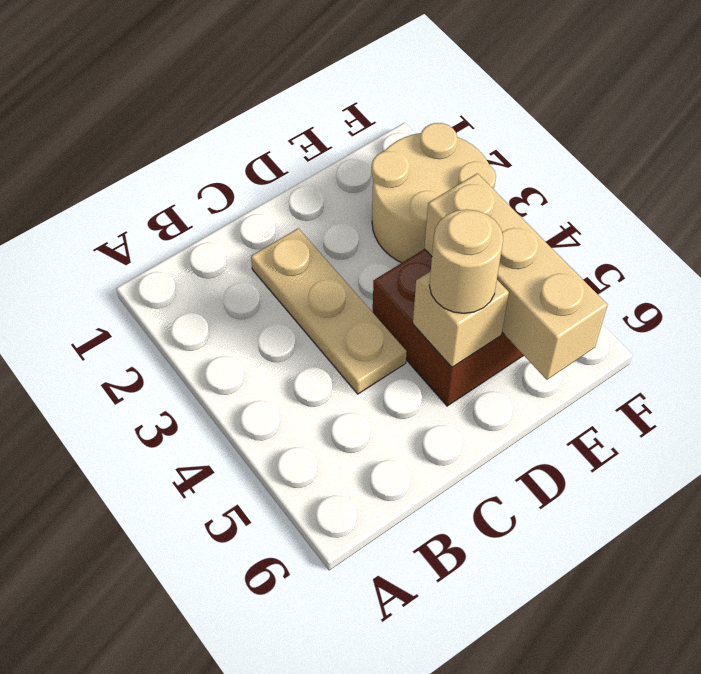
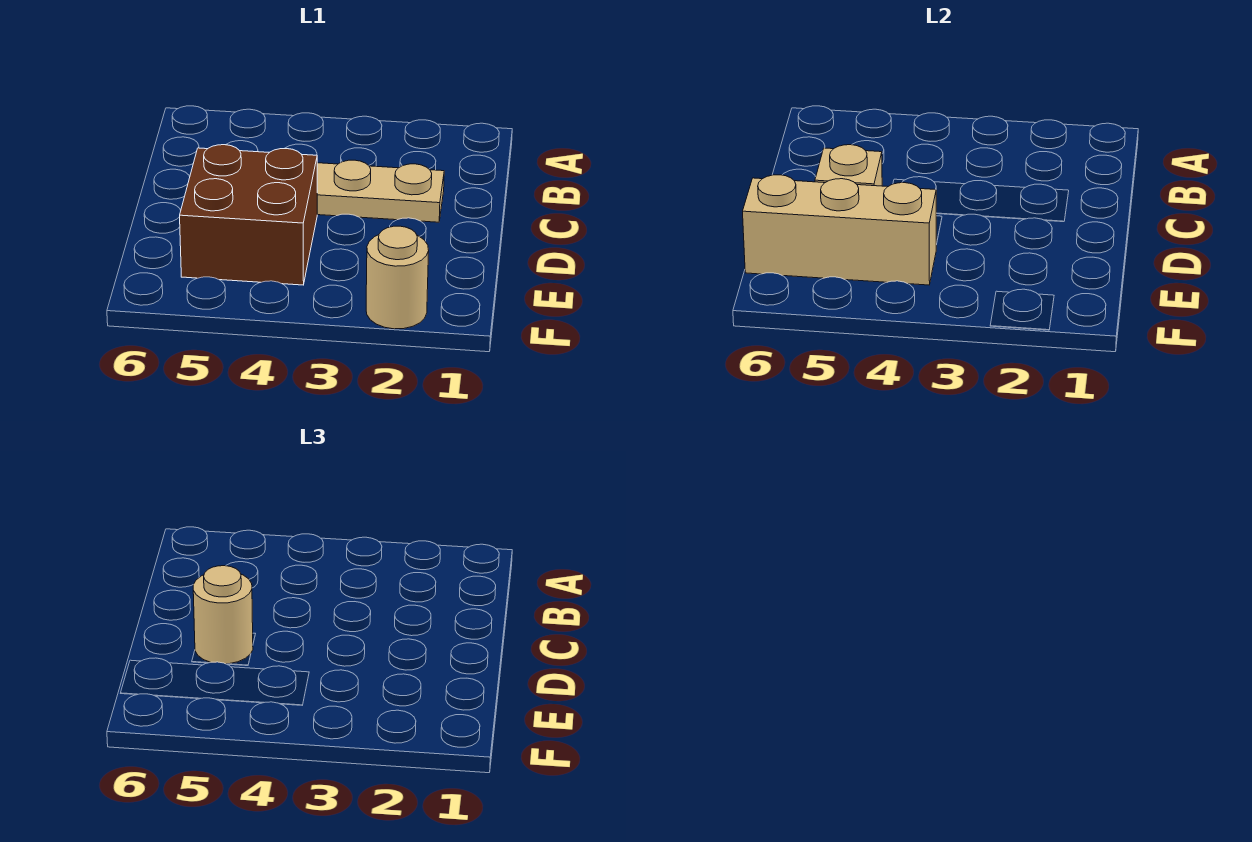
tan 2x2 round brick [372,123,496,263] -> tan 1x1 round brick [366,226,429,329]

